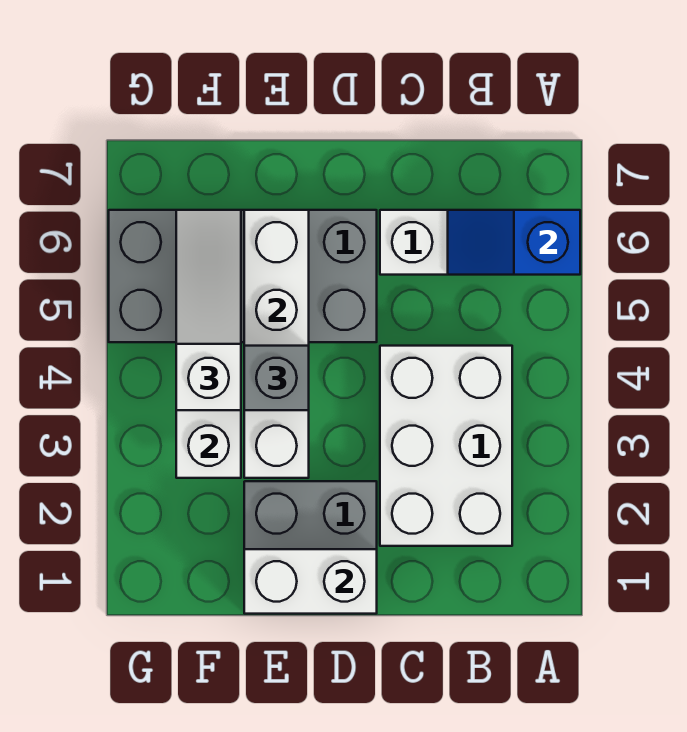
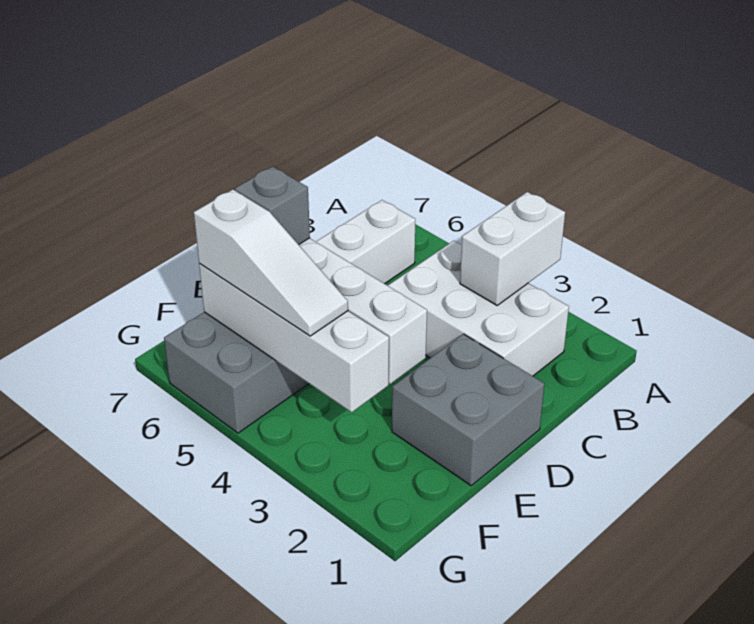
blue 1x2 slope [448,210,580,275] -> none
white 1x2 brick [244,549,377,614] -> white 1x2 brick moved to [460,192,565,305]
grey 1x1 brick [244,346,309,410] -> grey 1x1 brick moved to [235,167,310,245]
white 1x3 slope [176,210,241,410] -> white 1x3 slope turned to [194,190,348,336]

